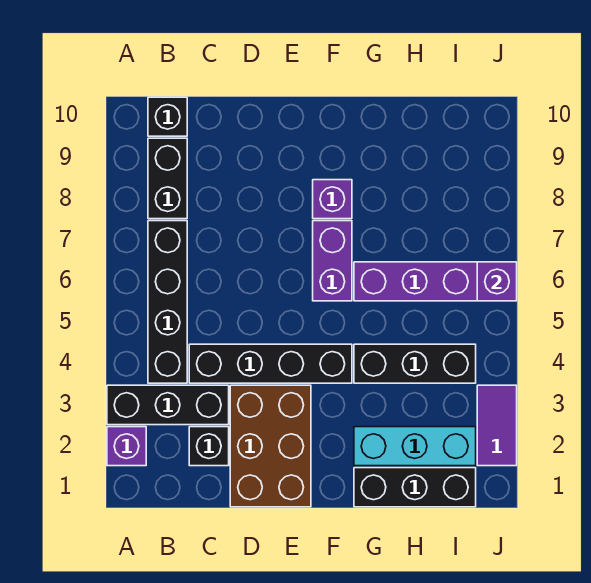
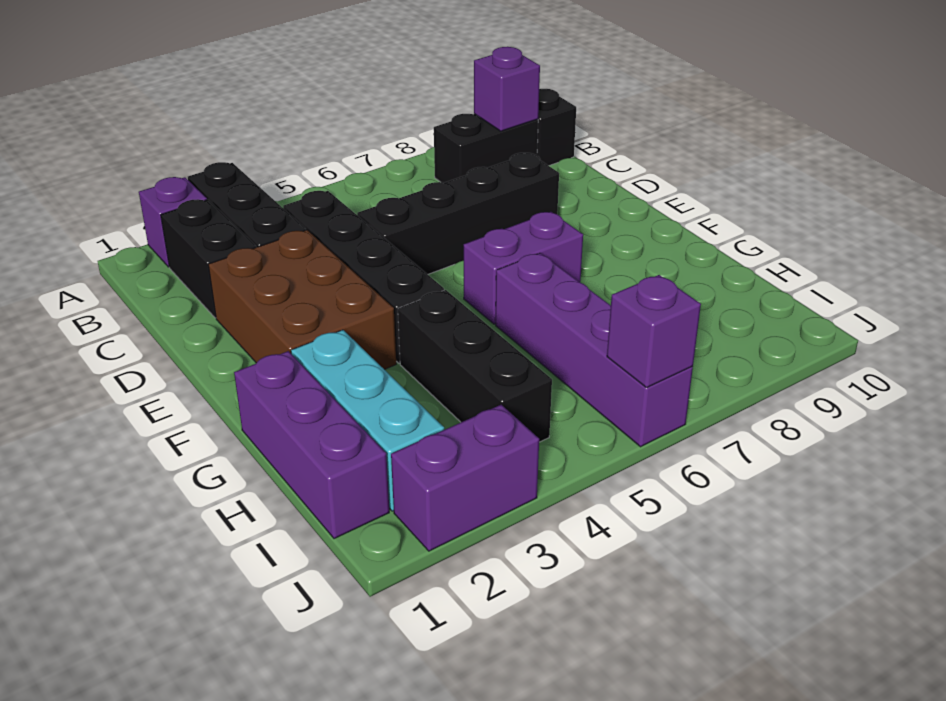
black 1x4 brick [148,221,187,383] -> black 1x4 brick moved to [357,153,559,274]
black 1x1 brick [189,427,229,466] -> black 1x2 brick [161,199,256,318]
brown 2x3 brick [230,385,311,507] -> brown 2x3 brick turned to [208,230,396,369]
purple 1x1 brick [313,180,352,219] -> purple 1x1 brick moved to [474,47,540,131]
black 1x3 brick [354,468,476,507] -> purple 1x3 brick [234,351,389,539]
purple 1x2 tile [477,385,517,466] -> purple 1x2 brick [391,405,539,551]

